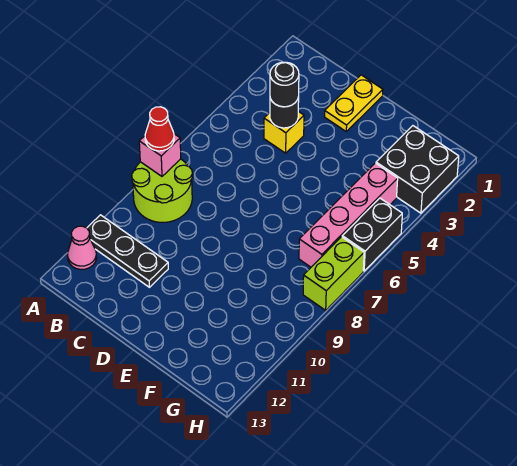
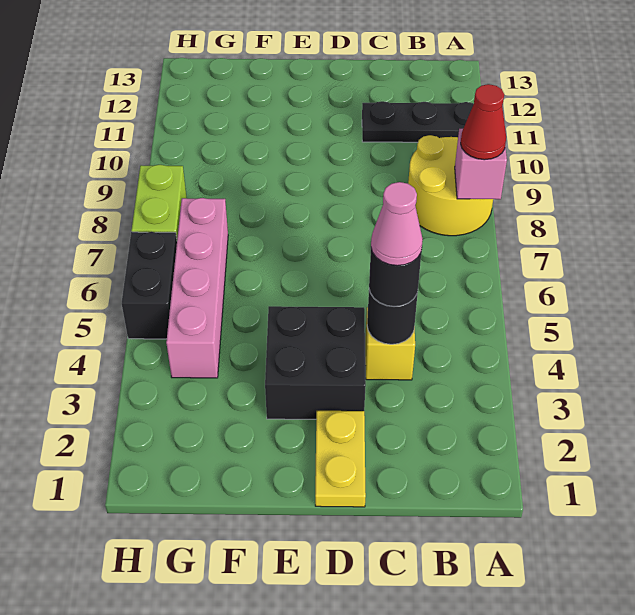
lime 2x2 round brick [132,159,192,222] -> yellow 2x2 round brick [408,135,493,236]
pink 1x1 cone [68,226,97,269] -> pink 1x1 cone moved to [371,182,423,266]
black 2x2 brick [376,126,459,213] -> black 2x2 brick moved to [265,306,366,419]

